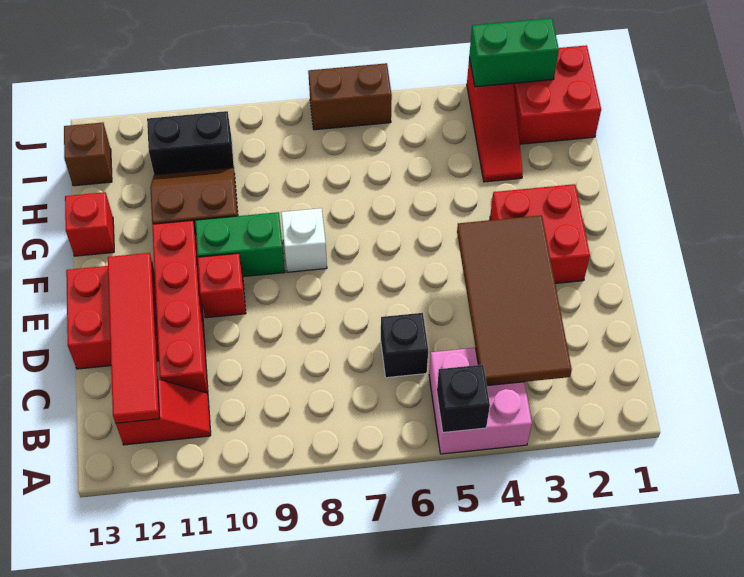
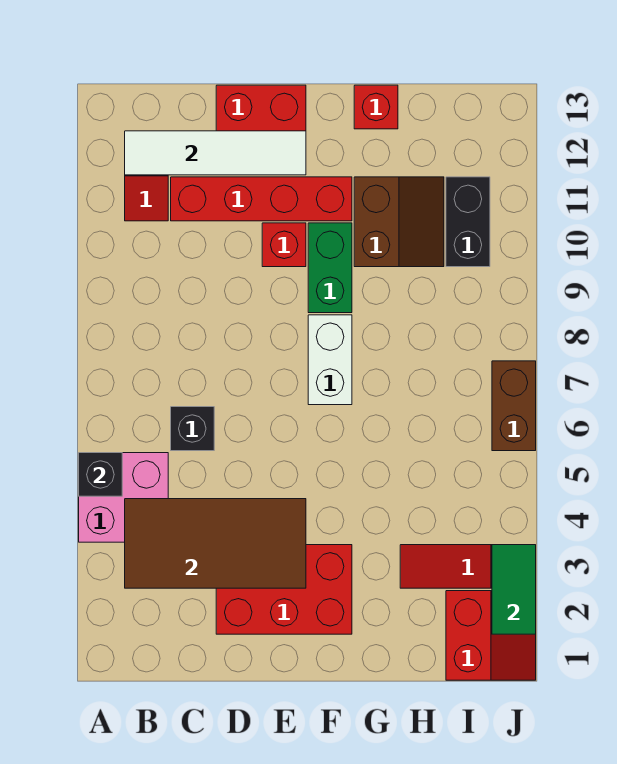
red 1x4 tile [108,253,160,423] -> white 1x4 tile [125,131,306,175]
red 2x2 brick [490,184,590,283] -> red 2x3 brick [216,545,352,634]
white 1x1 brick [281,208,327,272] -> white 1x2 brick [308,315,352,405]
red 2x2 brick [513,45,601,144] -> red 2x2 slope [446,591,536,680]
brown 1x1 brick [64,123,112,186] -> none
green 1x2 brick [469,18,559,87] -> green 1x2 tile [492,545,536,634]

